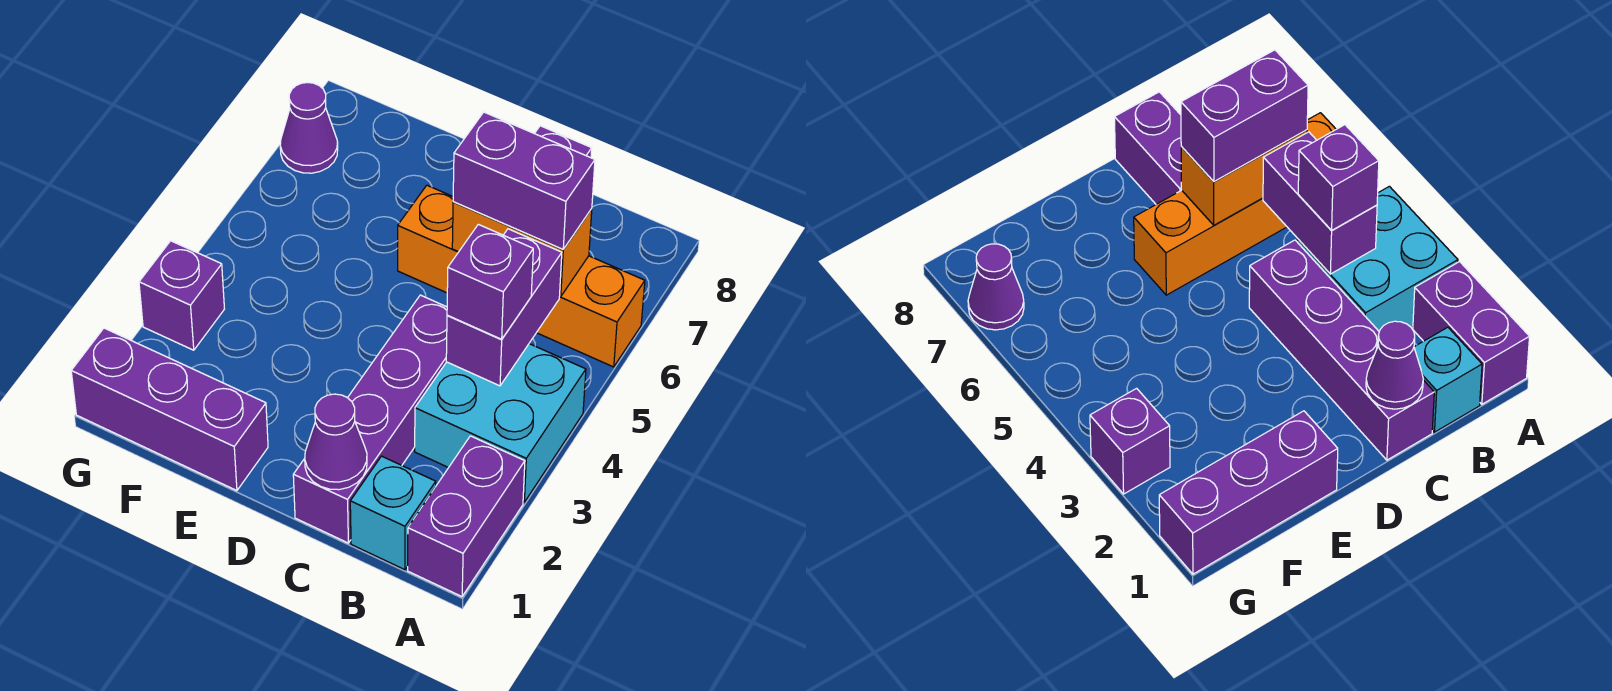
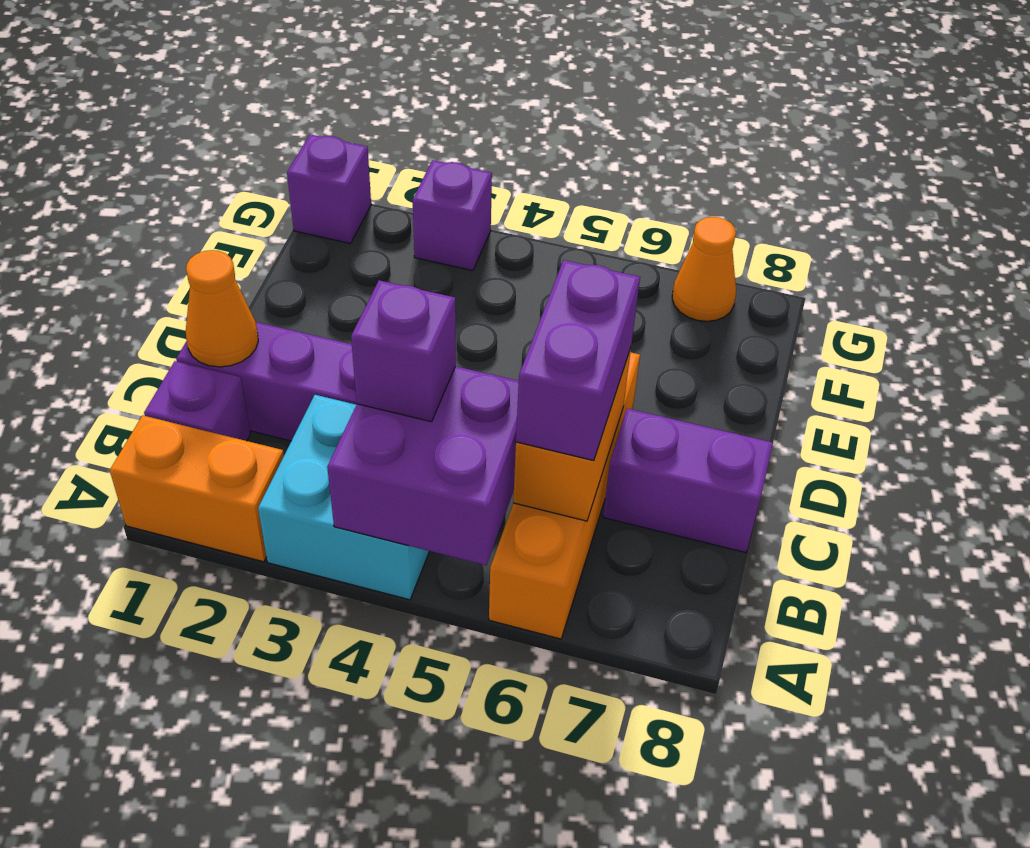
purple 1x2 brick [408,436,525,597] -> orange 1x2 brick [110,415,284,562]
cyan 1x1 brick [350,456,436,570] -> purple 1x1 brick [144,361,250,441]
purple 1x2 brick [446,229,562,386] -> purple 2x2 brick [327,366,519,565]
purple 1x1 cone [305,394,367,490] -> orange 1x1 cone [186,250,258,367]
purple 1x3 brick [71,328,268,491] -> purple 1x1 brick [287,134,371,243]
purple 1x1 cone [280,82,338,173] -> orange 1x1 cone [672,217,736,321]

